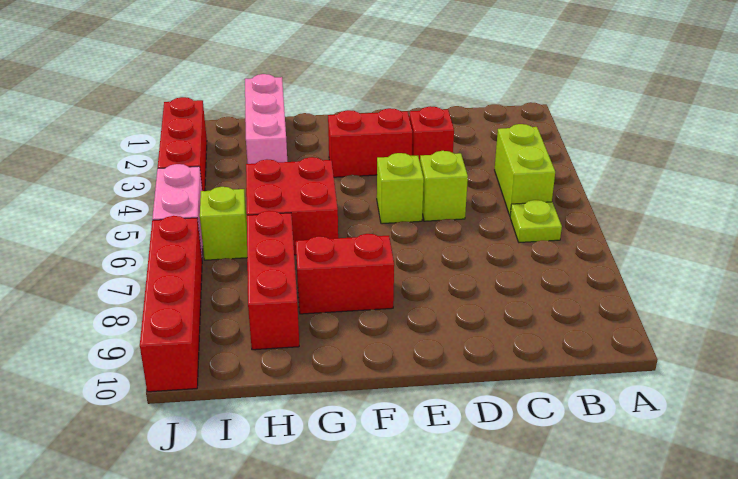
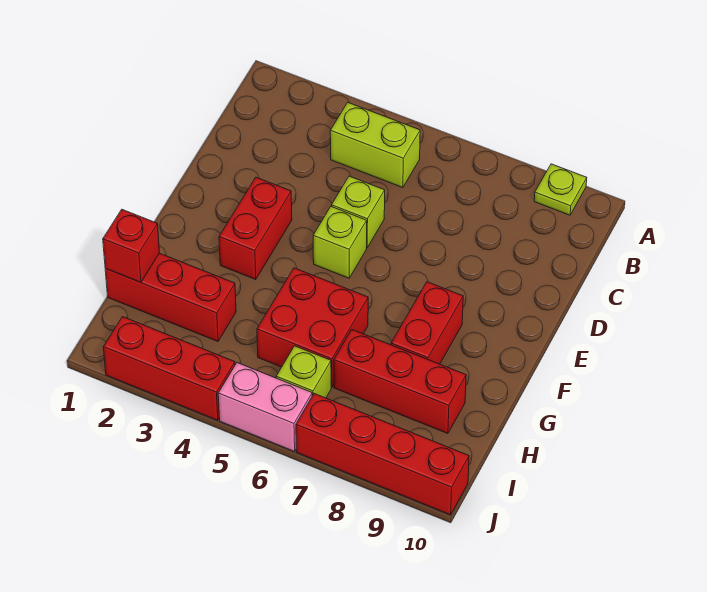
lime 1x1 plate [510,200,562,242] -> lime 1x1 plate moved to [534,164,587,215]
red 1x1 brick [409,106,454,161] -> red 1x1 brick moved to [103,210,159,282]
pink 1x3 brick [245,74,287,164] -> red 1x3 brick [105,253,236,341]

